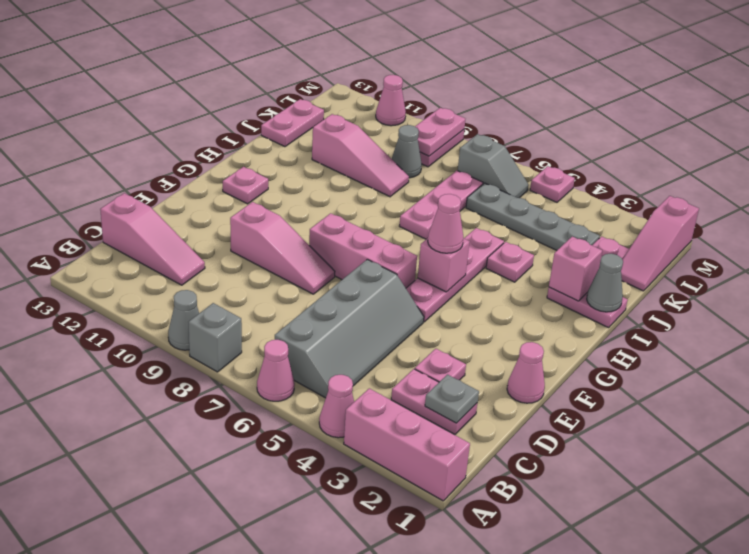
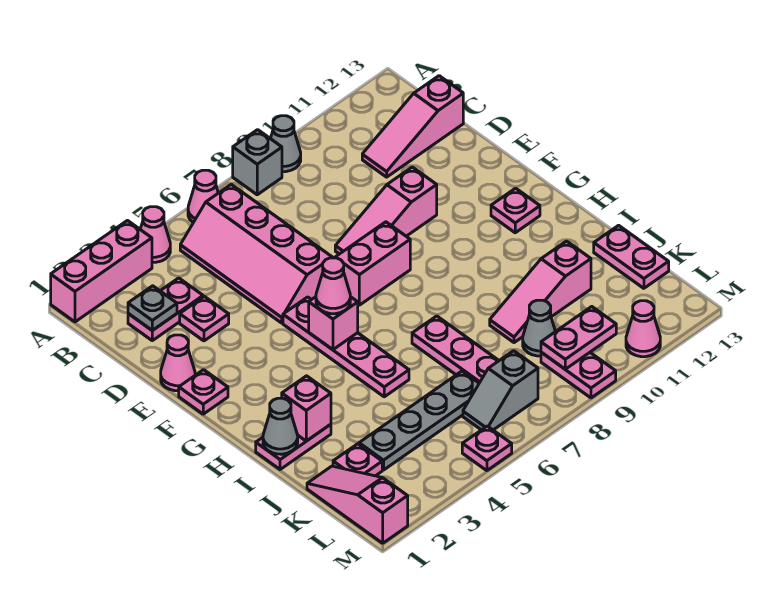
grey 2x4 slope [275,259,424,398] -> pink 2x4 slope [180,184,333,323]
pink 1x3 brick [309,213,417,288] -> pink 1x2 brick [335,222,410,305]
pink 1x1 plate [486,242,534,282] -> pink 1x1 plate moved to [179,370,228,414]
pink 1x2 plate [415,108,465,156] -> pink 1x2 plate turned to [541,307,616,369]

